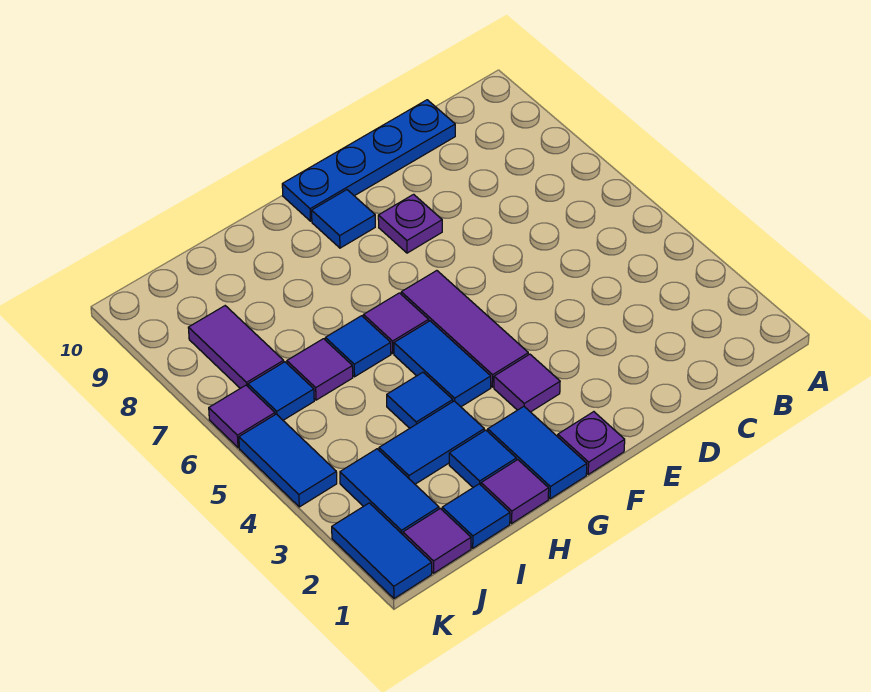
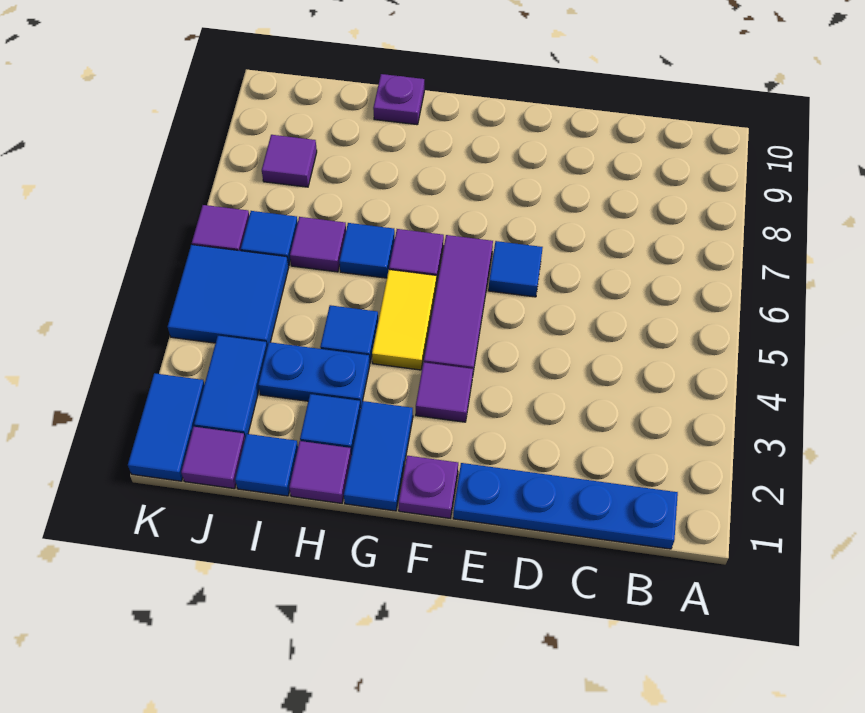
blue 1x4 plate [282,100,455,221] -> blue 1x4 plate moved to [453,463,678,549]
purple 1x1 plate [378,194,442,253] -> purple 1x1 plate moved to [373,74,424,125]
blue 1x1 tile [312,190,375,248] -> blue 1x1 tile moved to [489,241,543,297]
blue 1x2 tile [394,321,491,407] -> yellow 1x2 tile [372,270,436,370]
blue 1x2 tile [379,401,484,484] -> blue 1x2 plate [258,342,370,408]
purple 1x2 tile [188,306,284,388] -> purple 1x1 tile [262,135,317,187]
blue 1x2 tile [239,414,337,507] -> blue 2x2 tile [168,245,289,347]

